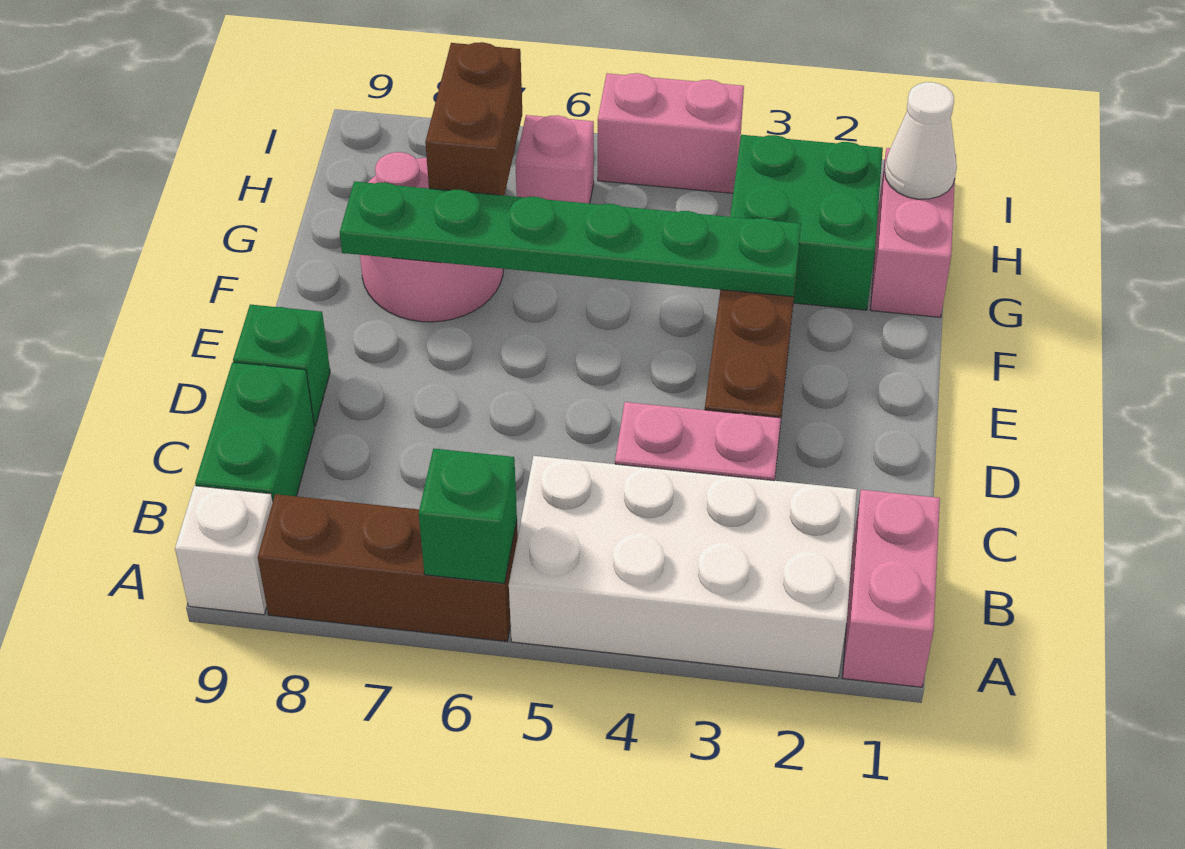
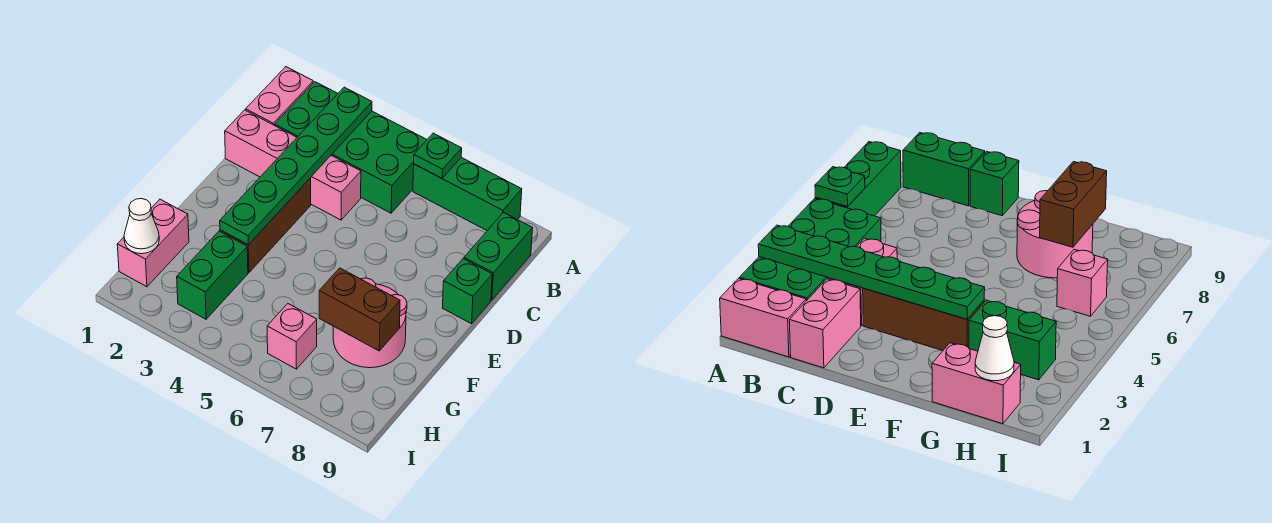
white 2x4 brick [509,456,857,678] -> green 2x4 brick [275,82,427,213]
brown 1x3 brick [258,494,518,641] -> green 1x3 brick [413,158,522,230]
green 1x1 brick [419,449,517,583] -> green 1x1 plate [414,133,462,178]
white 1x1 brick [175,486,273,615] -> none
green 1x6 plate [340,181,801,297] -> green 1x6 plate turned to [220,87,372,245]
green 2x2 brick [730,135,883,310] -> green 1x2 brick [177,231,248,319]
brown 1x2 brick [425,42,522,195] -> brown 1x2 brick turned to [319,268,400,351]
pink 1x2 brick [598,73,744,193] -> pink 1x2 brick moved to [225,110,297,177]

